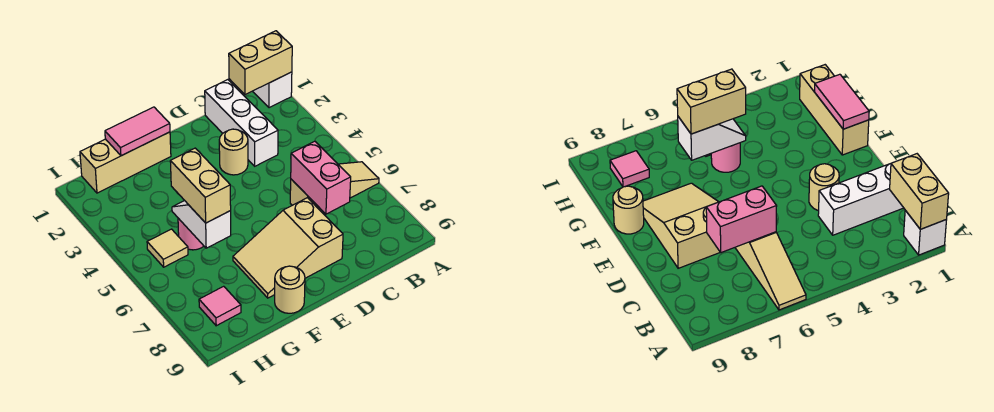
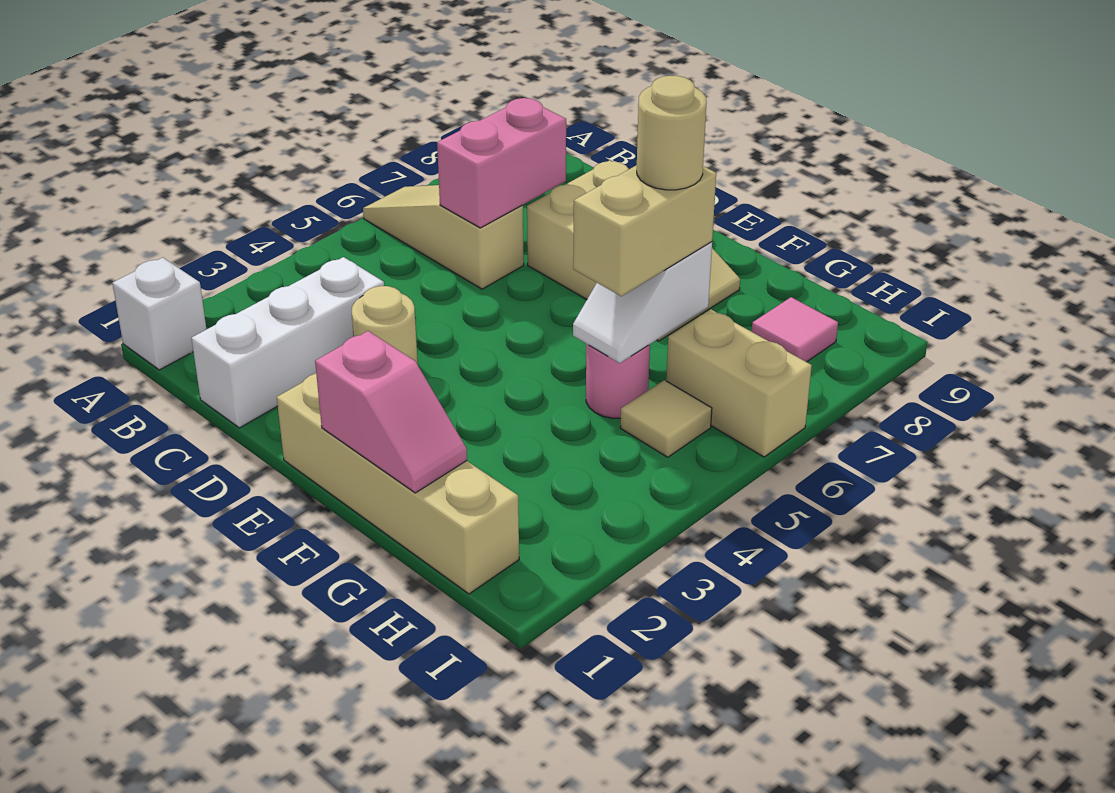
tan 1x2 brick [229,31,292,95] -> tan 1x2 brick moved to [666,309,812,457]
tan 1x3 brick [80,132,171,193] -> tan 1x4 brick [277,373,519,594]
pink 1x2 tile [105,107,170,156] -> pink 1x2 slope [315,331,467,493]
tan 1x1 round brick [275,266,305,313] -> tan 1x1 round brick moved to [637,76,707,190]

